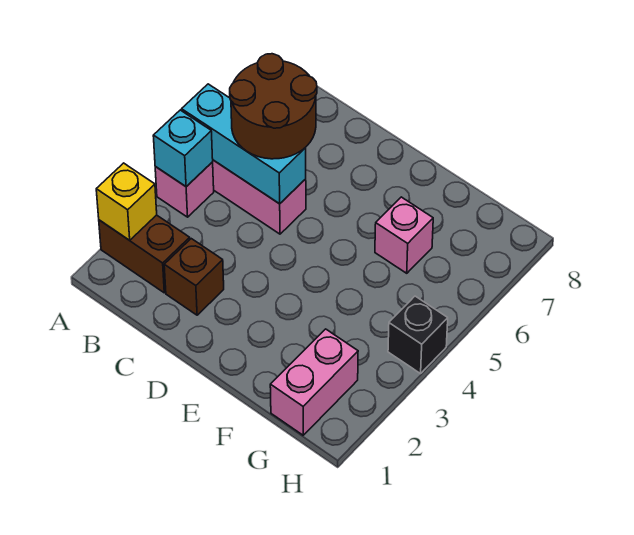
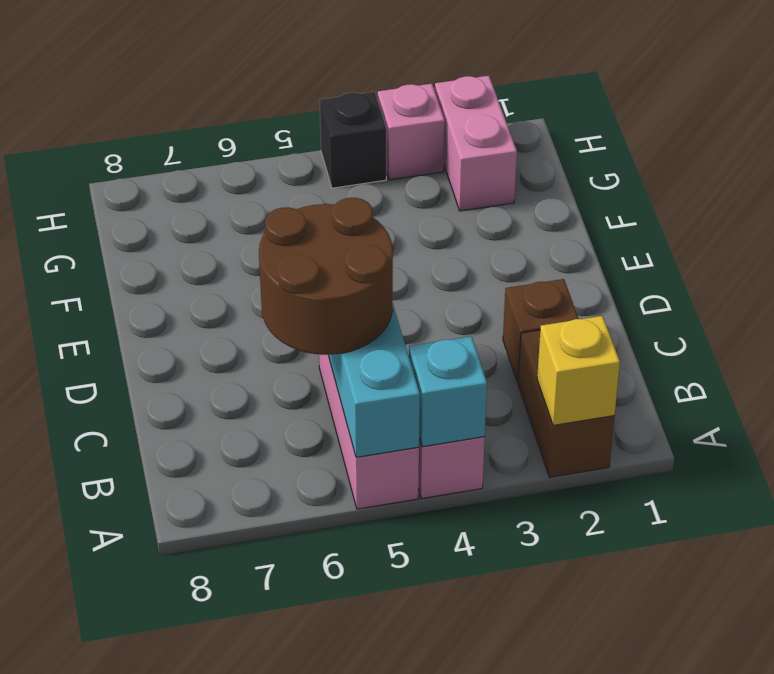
pink 1x1 brick [375,197,433,273] -> pink 1x1 brick moved to [378,84,445,180]
pink 1x2 brick [270,329,358,435] -> pink 1x2 brick turned to [435,76,517,211]

